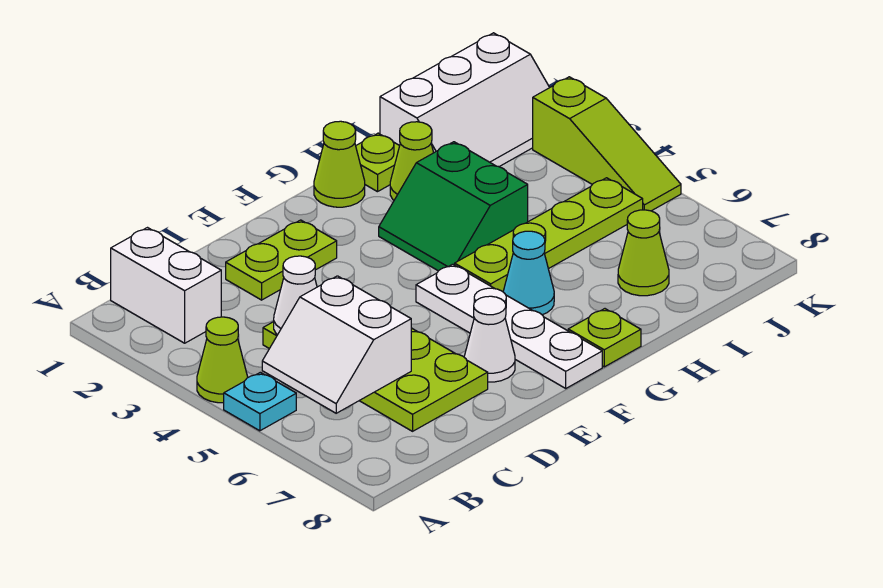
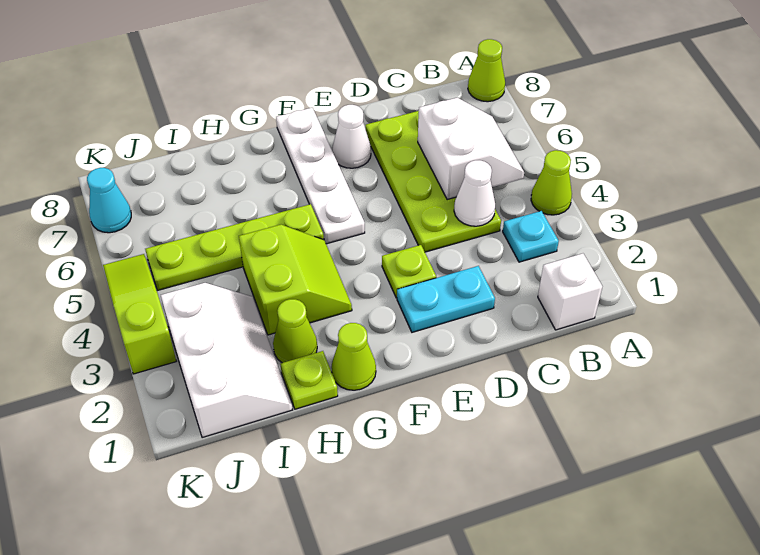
cyan 1x1 plate [224,372,296,431] -> cyan 1x1 plate moved to [503,211,559,262]
white 1x2 brick [111,228,221,343] -> white 1x1 brick [538,254,602,330]
lime 1x2 plate [226,220,337,300] -> cyan 1x2 plate [397,266,495,332]
green 2x2 slope [379,142,528,271] -> lime 2x2 slope [239,225,352,335]
cyan 1x1 cone [503,231,554,315] -> cyan 1x1 cone moved to [87,168,131,233]
lime 1x1 plate [568,309,641,367] -> lime 1x1 plate moved to [382,245,436,298]
white 2x3 slope [380,33,550,167] -> white 2x3 slope turned to [161,283,292,438]
lime 1x1 cone [618,210,669,296] -> lime 1x1 cone moved to [468,39,505,102]

